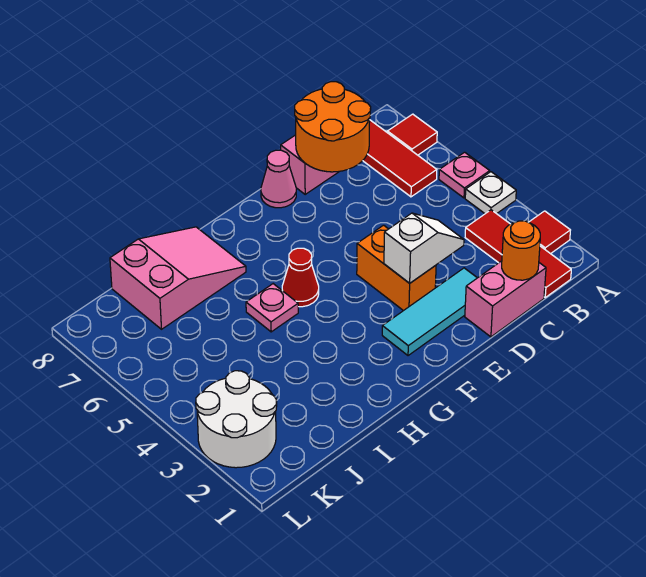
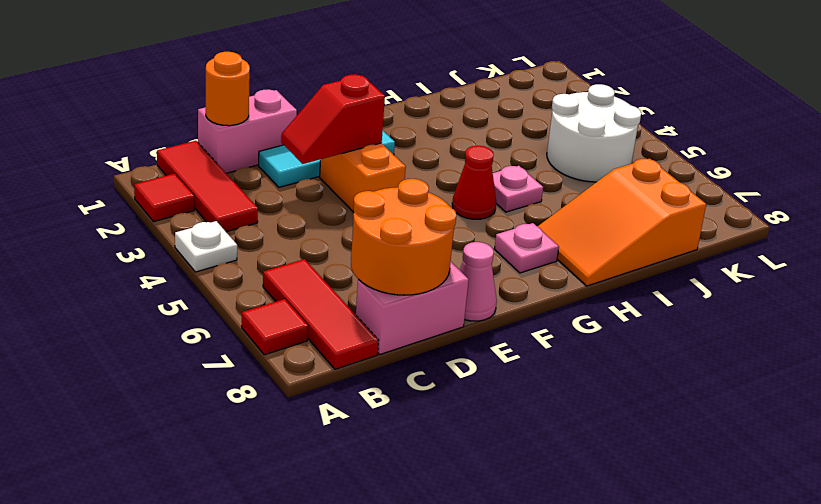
pink 1x1 plate [439,152,490,198] -> pink 1x1 plate moved to [494,223,559,273]
white 1x2 slope [384,213,464,283] -> red 1x2 slope [281,74,385,164]
pink 2x3 slope [110,227,246,329] -> orange 2x3 slope [538,159,706,286]
white 2x2 round brick [196,371,277,468] -> white 2x2 round brick moved to [547,84,641,182]

